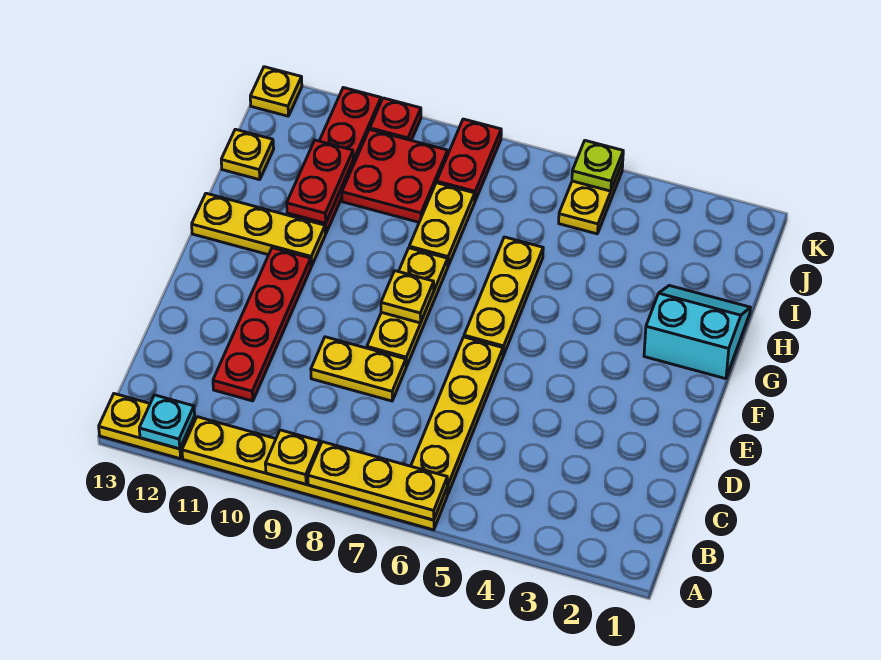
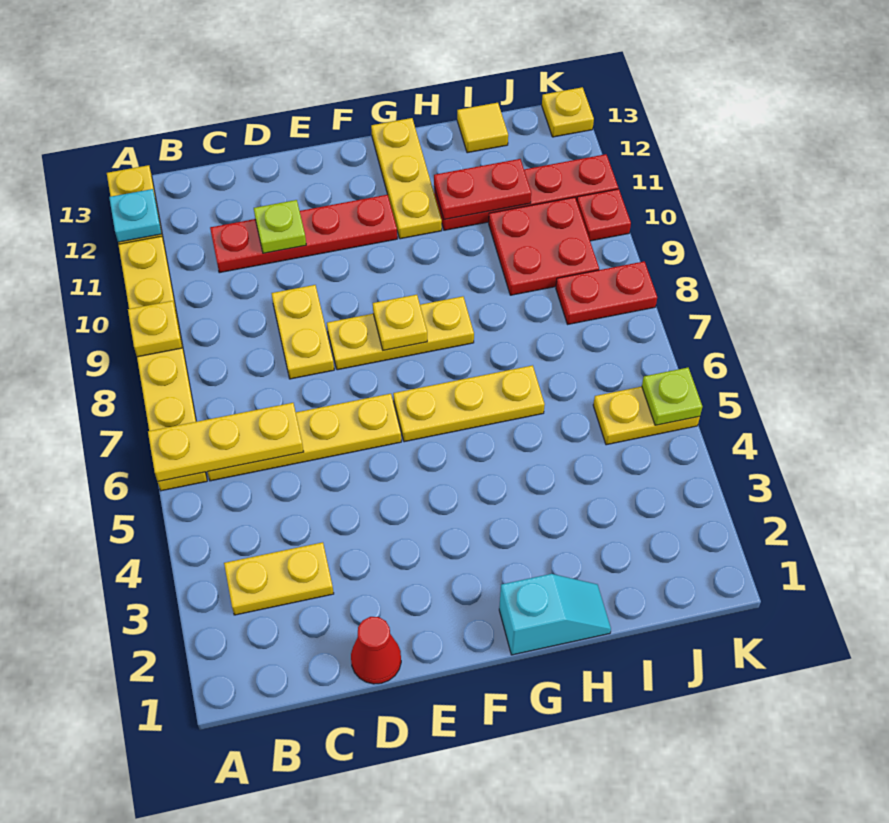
yellow 1x3 plate [308,442,447,520] -> yellow 1x3 plate turned to [148,403,304,482]
none -> red 1x1 cone [351,617,401,684]
none -> lime 1x1 plate [254,200,306,253]
cyan 2x2 slope [644,286,750,379] -> cyan 1x2 slope [499,574,611,655]
yellow 1x2 plate [409,183,475,266] -> yellow 1x2 plate moved to [224,542,334,615]
yellow 1x1 plate [221,129,274,180] -> yellow 1x1 tile [457,103,508,153]

